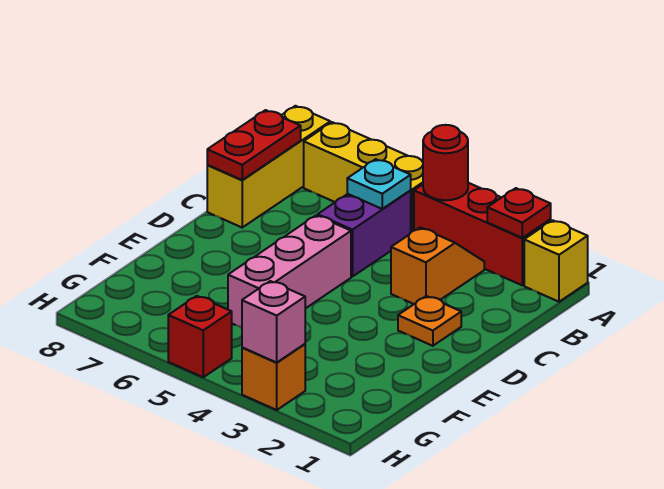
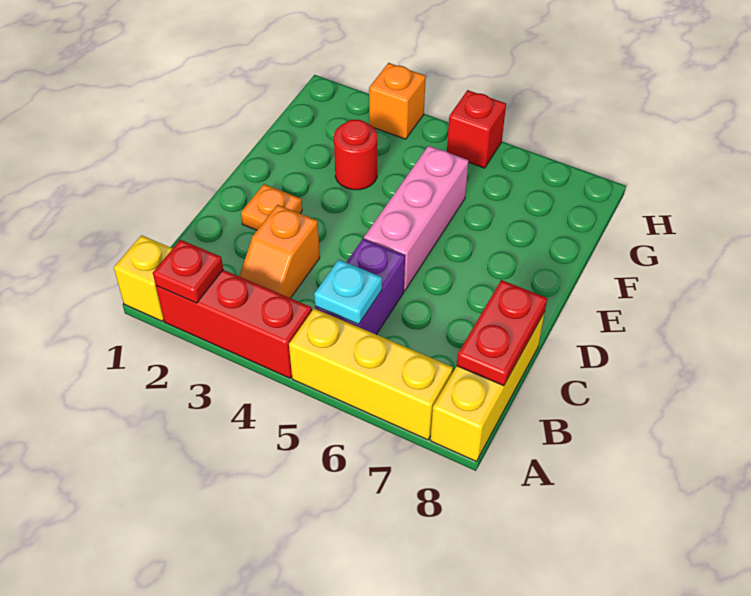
red 1x1 round brick [423,125,468,200] -> red 1x1 round brick moved to [334,119,377,190]
pink 1x1 brick [242,281,305,362] -> none

